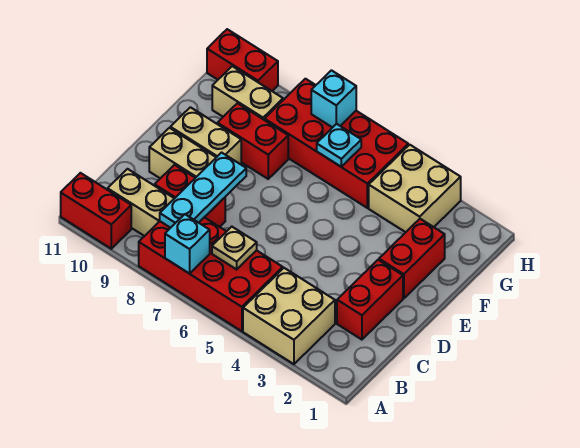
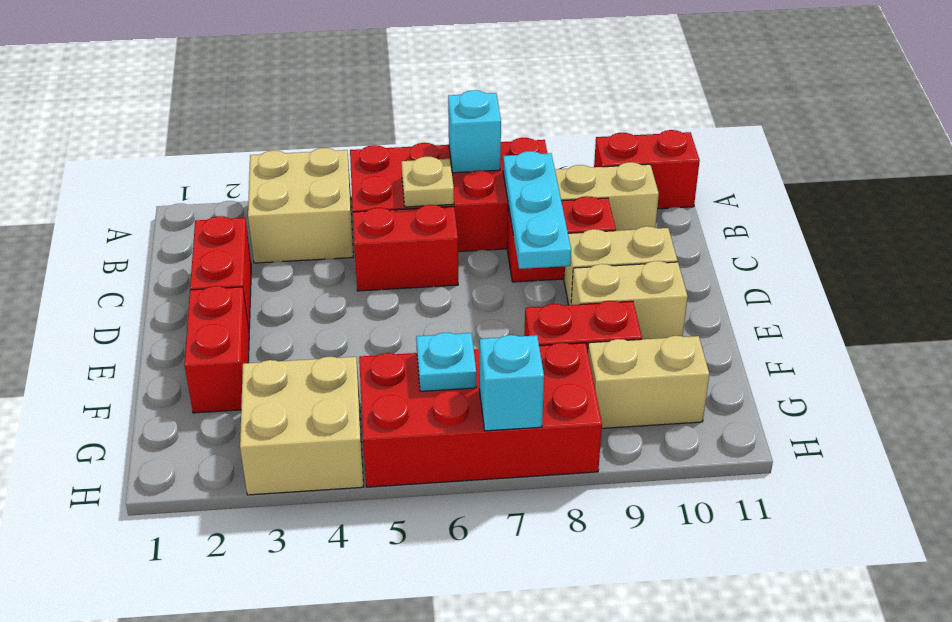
red 1x2 brick [207,29,278,91] -> red 1x2 brick moved to [353,205,458,291]

